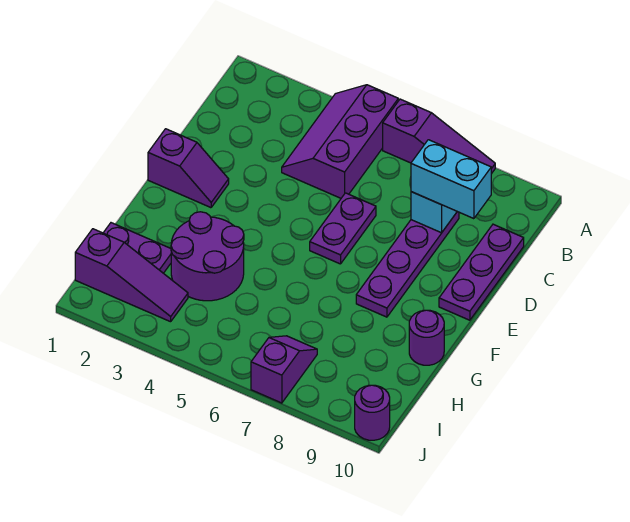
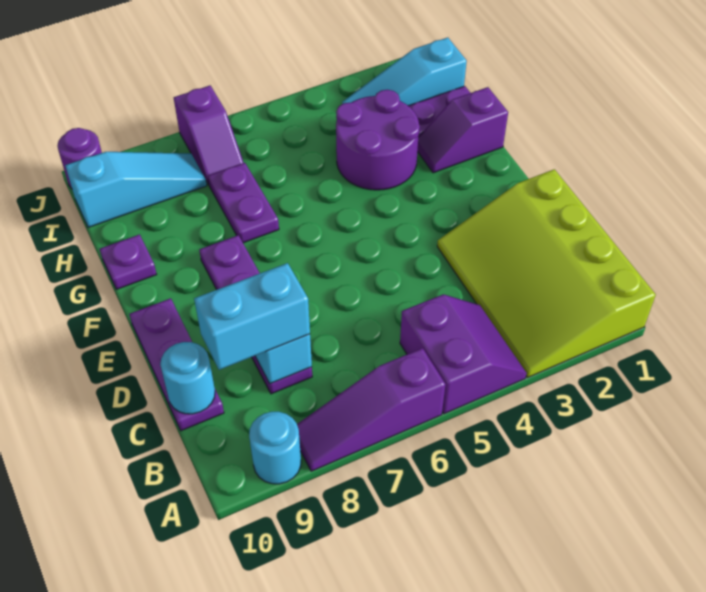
none -> lime 3x4 slope [437,169,656,378]
purple 2x3 slope [282,85,398,198] -> purple 2x2 slope [400,294,527,414]
none -> cyan 1x1 round brick [249,412,301,484]
none -> cyan 1x1 round brick [160,342,215,414]
purple 1x2 plate [310,193,376,264] -> purple 1x2 plate moved to [208,163,279,243]
purple 1x2 slope [148,129,229,208] -> purple 1x2 slope moved to [418,87,508,173]
purple 1x1 round brick [409,310,444,365] -> purple 1x1 plate [100,234,157,289]
purple 1x3 slope [75,229,188,322] -> cyan 1x3 slope [342,38,467,106]
none -> cyan 1x3 slope [65,152,207,228]

